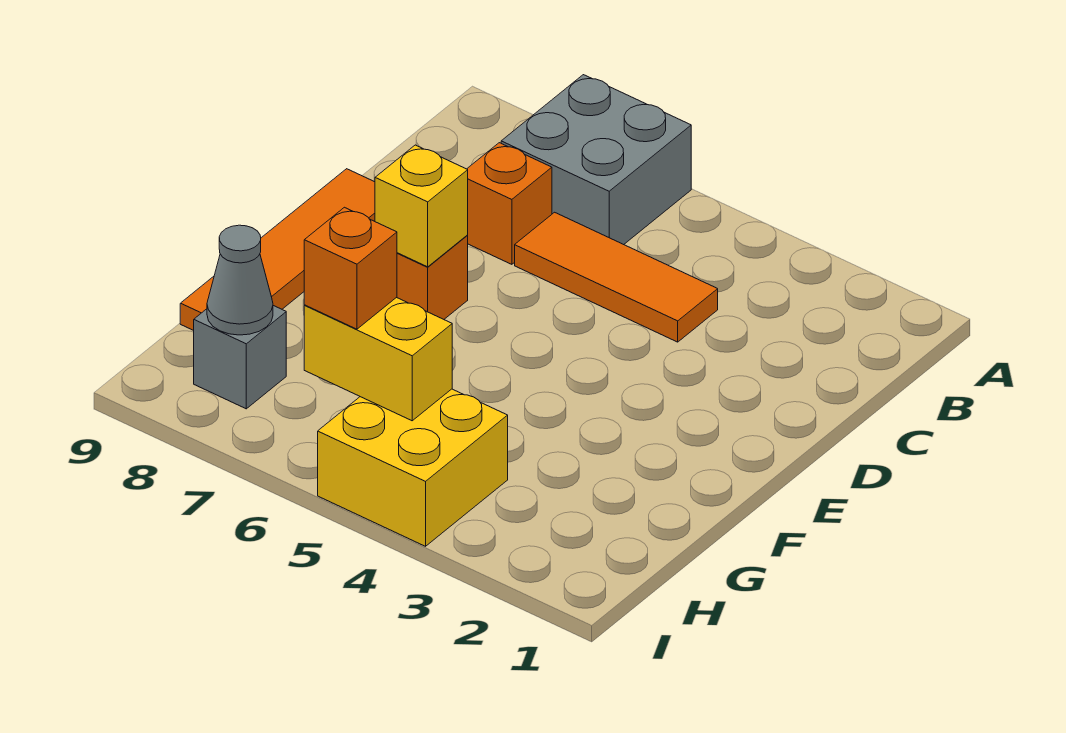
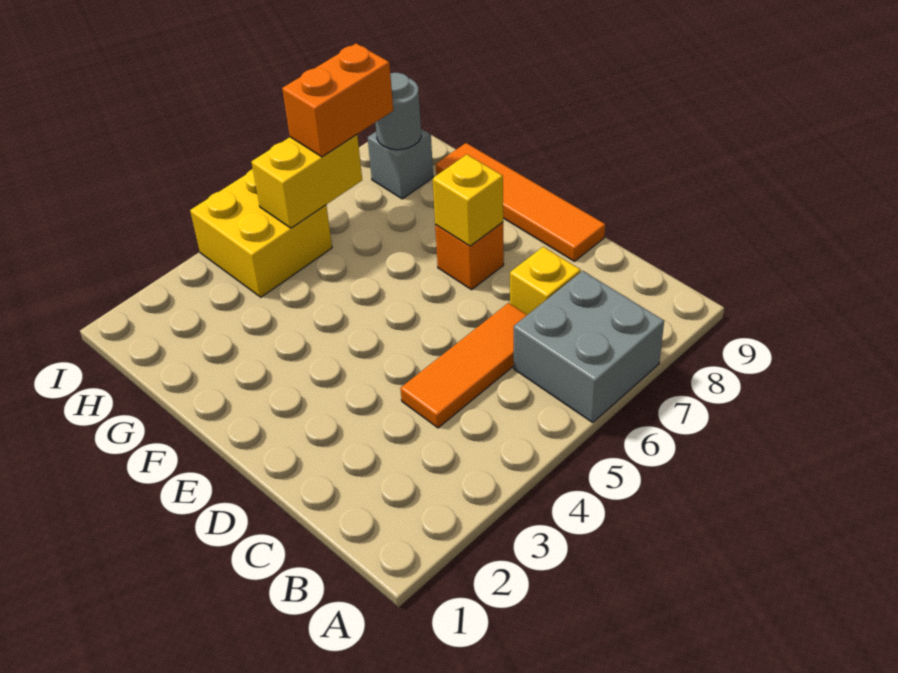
orange 1x1 brick [467,143,552,264] -> yellow 1x1 brick [510,247,581,315]
orange 1x1 brick [304,207,397,329] -> orange 1x2 brick [282,43,393,157]
grey 1x1 cone [207,225,273,335] -> grey 1x1 round brick [375,73,421,150]

